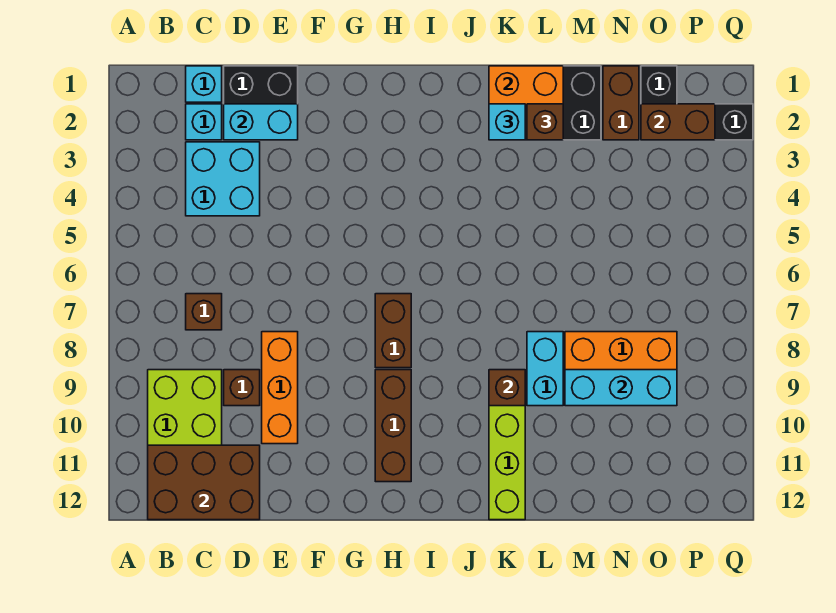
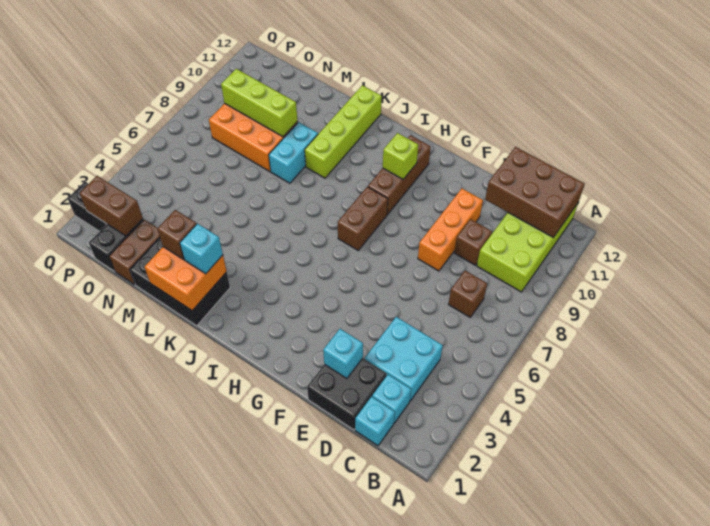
cyan 1x2 brick [224,104,298,140] -> cyan 1x1 brick [323,329,363,379]
none -> lime 1x1 brick [383,133,418,179]
brown 1x1 brick [489,370,525,406] -> none
cyan 1x3 brick [565,370,677,406] -> lime 1x3 brick [221,69,297,137]

